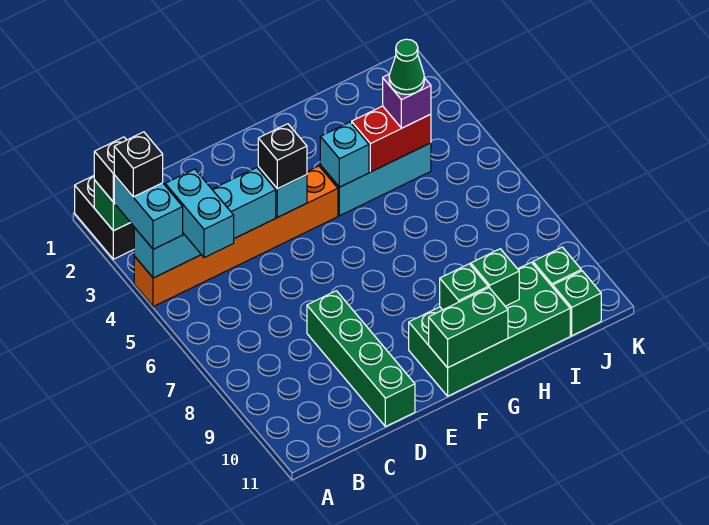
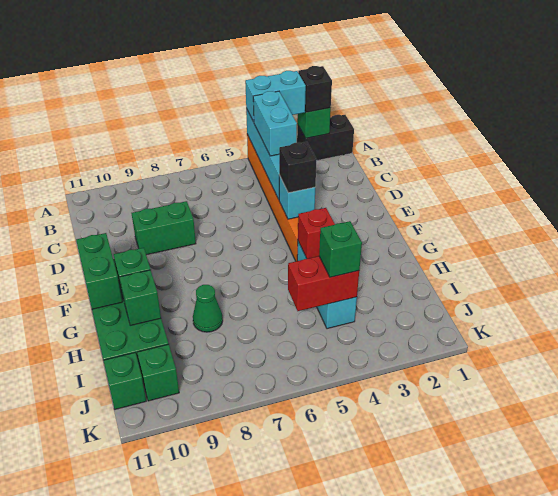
black 1x1 brick [114,132,163,197] -> none
cyan 1x2 brick [165,169,234,258] -> cyan 1x2 brick turned to [253,91,297,156]
green 1x4 brick [307,291,415,427] -> green 1x2 brick [131,201,196,255]
cyan 1x1 brick [320,122,369,187] -> red 1x1 brick [297,208,335,259]
red 1x2 brick [352,106,431,172] -> red 1x2 brick turned to [288,256,359,311]
purple 1x1 brick [383,74,431,128] -> green 1x1 brick [319,221,362,277]
green 1x1 cone [389,39,424,94] -> green 1x1 cone moved to [193,285,223,332]

